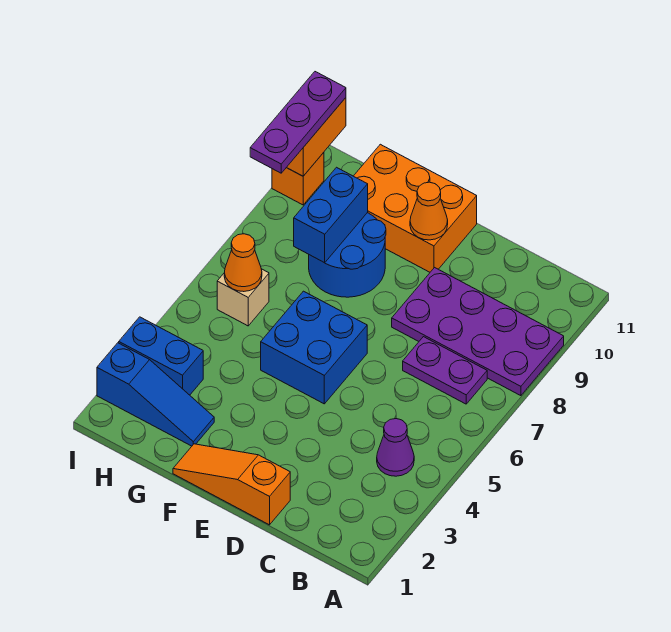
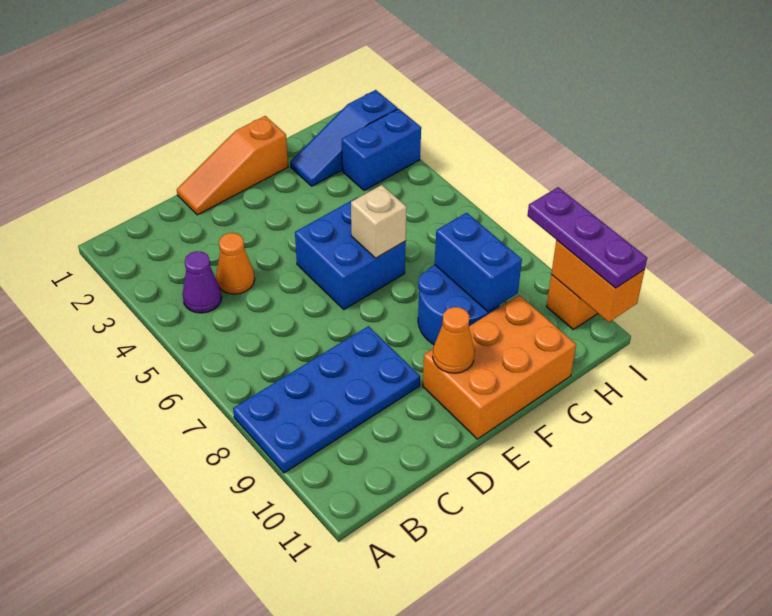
purple 2x4 plate [392,268,564,396] -> blue 2x4 plate [233,326,420,473]
purple 1x2 plate [403,337,487,404] -> none
orange 1x3 slope [173,444,290,525] -> orange 1x3 slope turned to [177,116,288,215]
tan 1x1 brick [217,269,269,326] -> tan 1x1 brick moved to [351,185,407,258]
orange 1x1 cone [224,234,262,292] -> orange 1x1 cone moved to [216,233,255,294]

